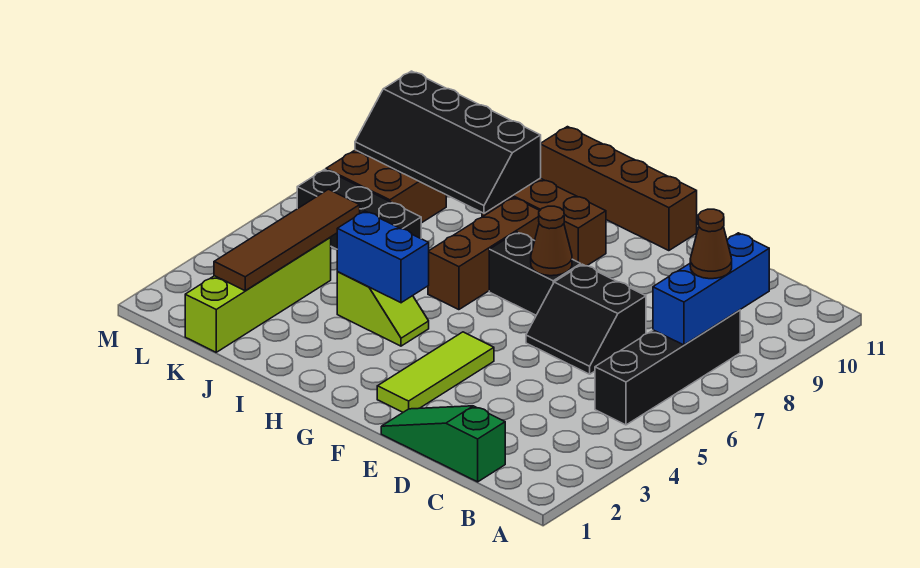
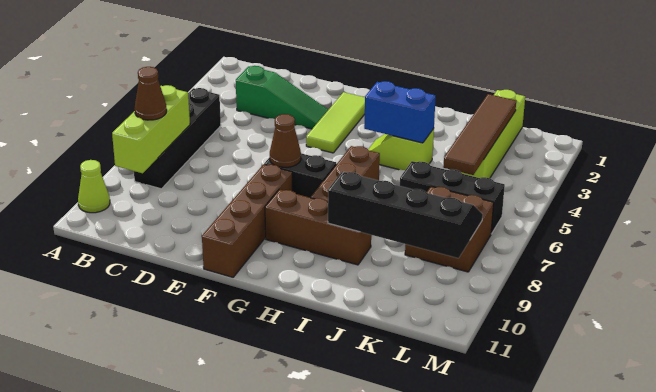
none -> lime 1x1 cone [78,160,110,213]
blue 1x3 brick [653,233,769,345] -> lime 1x3 brick [112,85,190,173]
green 1x3 slope [381,406,505,482] -> green 1x3 slope moved to [236,66,328,129]
black 2x2 slope [526,264,646,374] -> none
brown 1x4 brick [541,127,697,251] -> brown 1x4 brick turned to [202,164,292,277]

